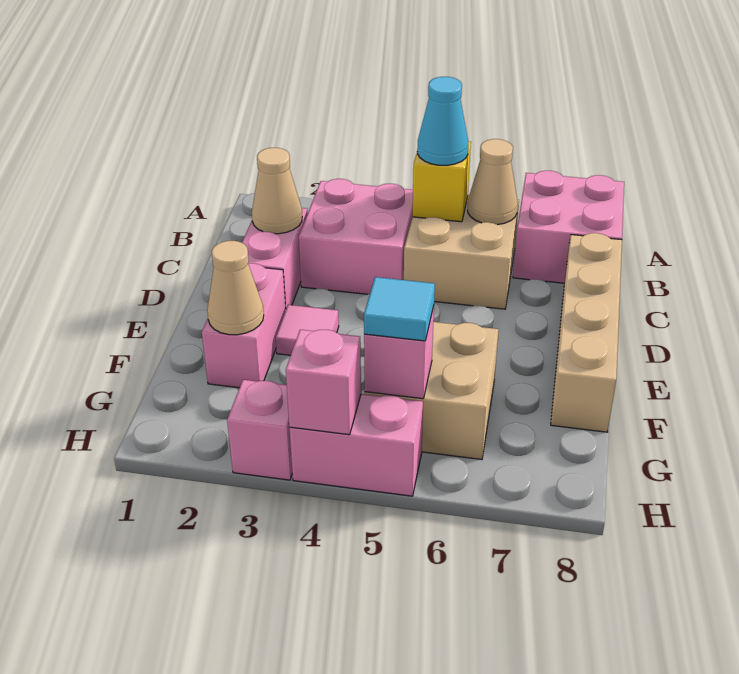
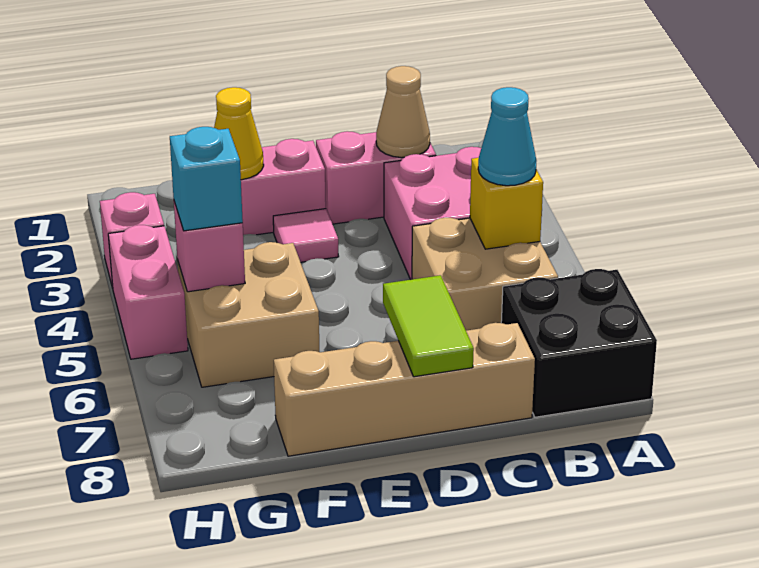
pink 2x2 brick [513,171,624,283] -> black 2x2 brick [501,269,657,417]
tan 1x1 cone [468,139,518,225] -> none
none -> lime 1x2 tile [383,275,474,377]
tan 1x1 cone [207,241,264,335] -> yellow 1x1 cone [214,87,264,180]
cyan 1x1 tile [364,277,435,341] -> cyan 1x1 brick [170,127,243,231]
pink 1x1 brick [286,330,361,435] -> none

